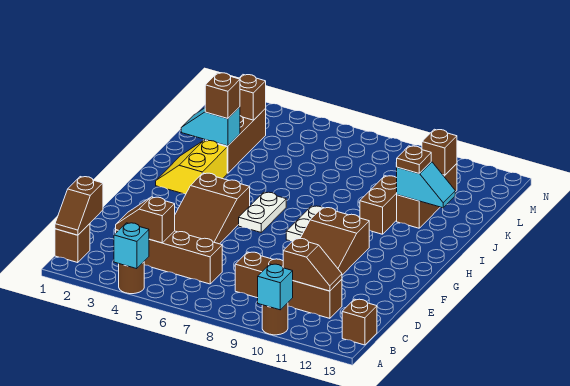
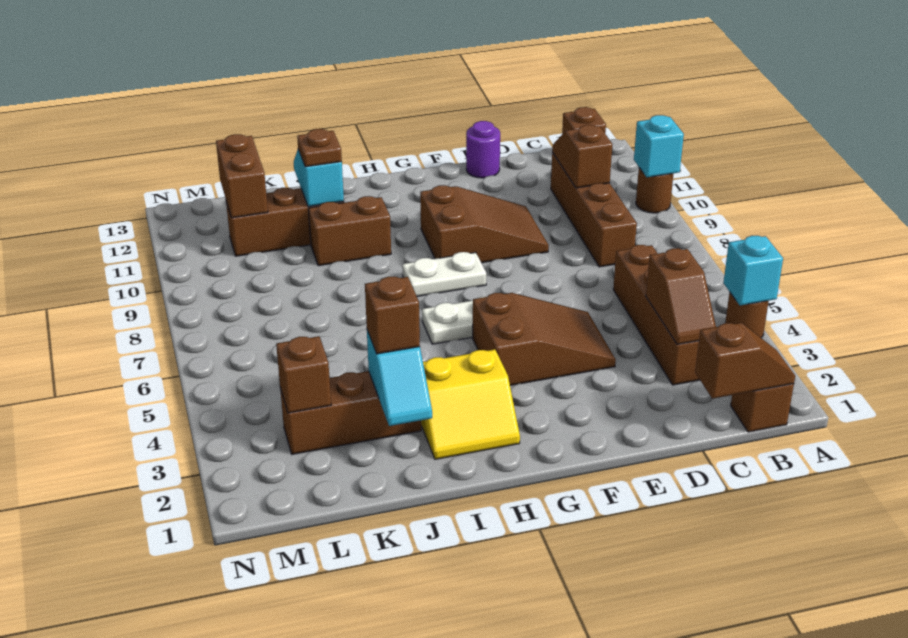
none -> purple 1x1 round brick [466,121,500,178]
brown 1x1 brick [422,129,457,175] -> brown 1x2 brick [216,134,268,218]

